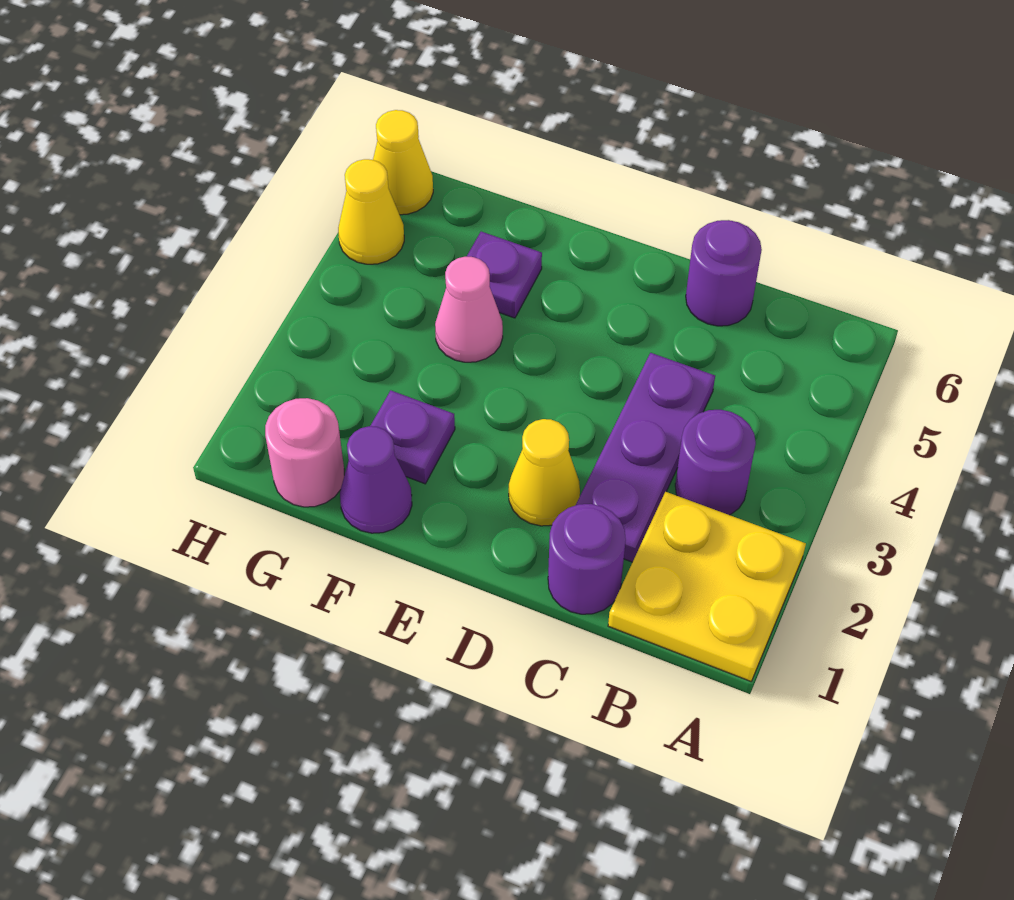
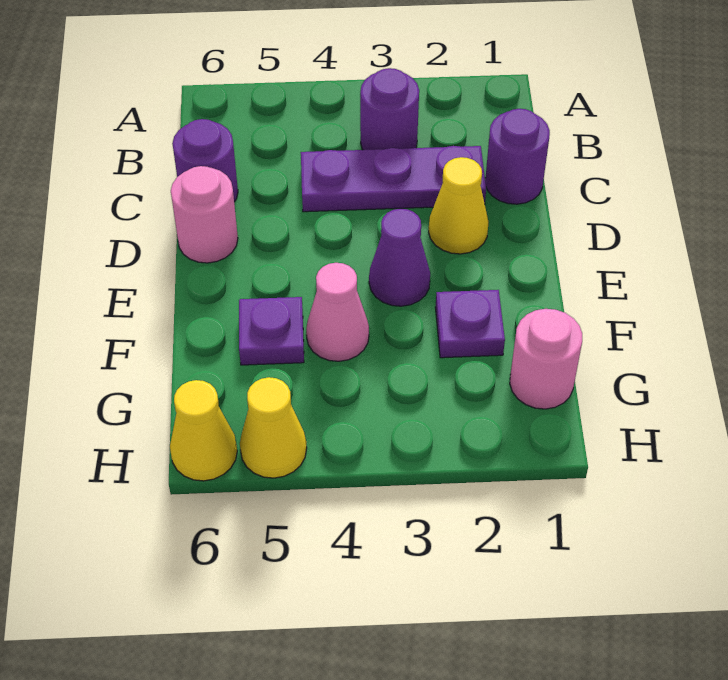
yellow 2x2 plate [608,492,806,681] -> none
none -> pink 1x1 round brick [171,166,238,263]
purple 1x1 cone [340,426,412,533] -> purple 1x1 cone moved to [369,209,430,306]

